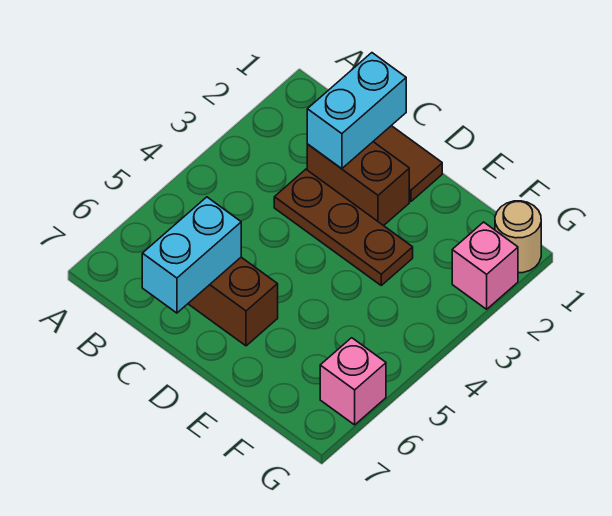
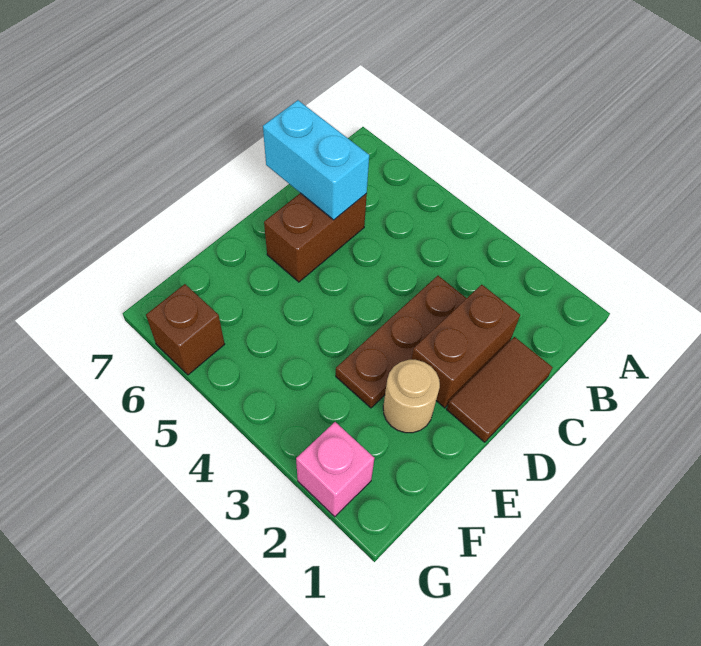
cyan 1x2 brick [307,53,406,169] -> none
tan 1x1 round brick [495,201,541,273] -> tan 1x1 round brick moved to [383,360,440,433]
pink 1x1 brick [320,338,386,425] -> brown 1x1 brick [146,284,225,375]

